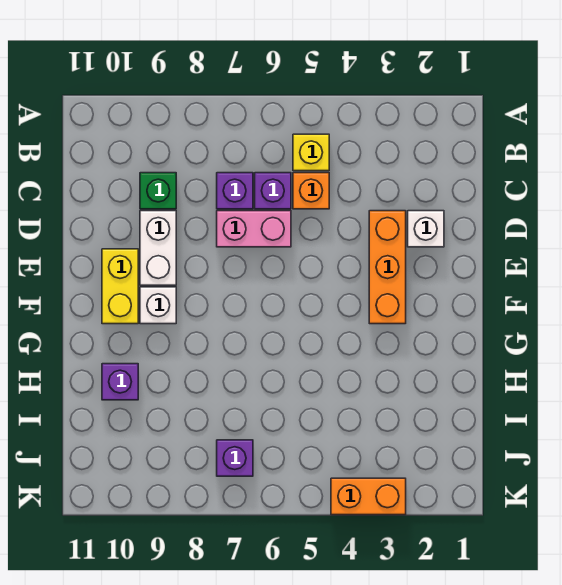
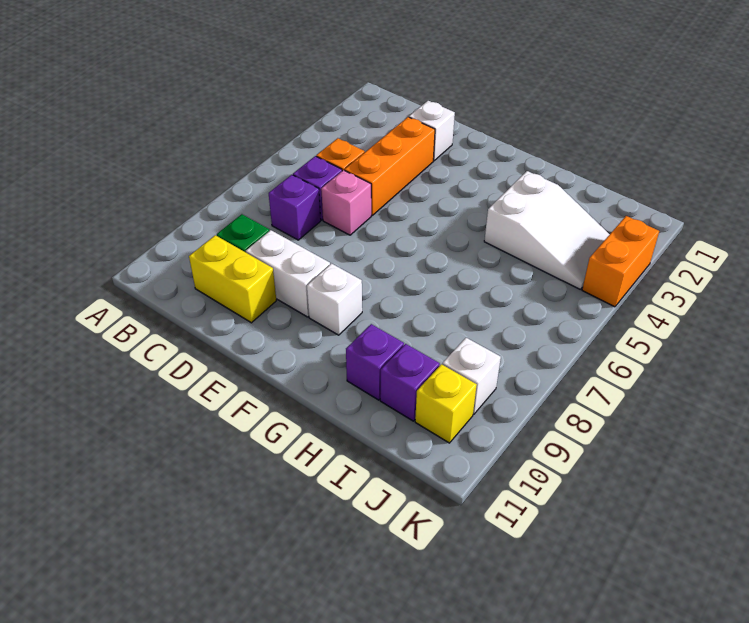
yellow 1x1 brick [293,134,329,171] -> yellow 1x1 brick moved to [415,364,477,443]
orange 1x3 brick [369,211,406,324] -> orange 1x3 brick turned to [345,117,435,215]
pink 1x2 brick [217,211,291,247] -> pink 1x1 brick [321,170,371,235]
yellow 1x2 brick [102,249,138,324] -> yellow 1x2 brick moved to [189,235,276,323]
none -> white 2x3 slope [484,171,610,289]
purple 1x1 brick [217,440,253,476] -> purple 1x1 brick moved to [380,344,440,421]
none -> white 1x1 brick [442,338,501,414]

